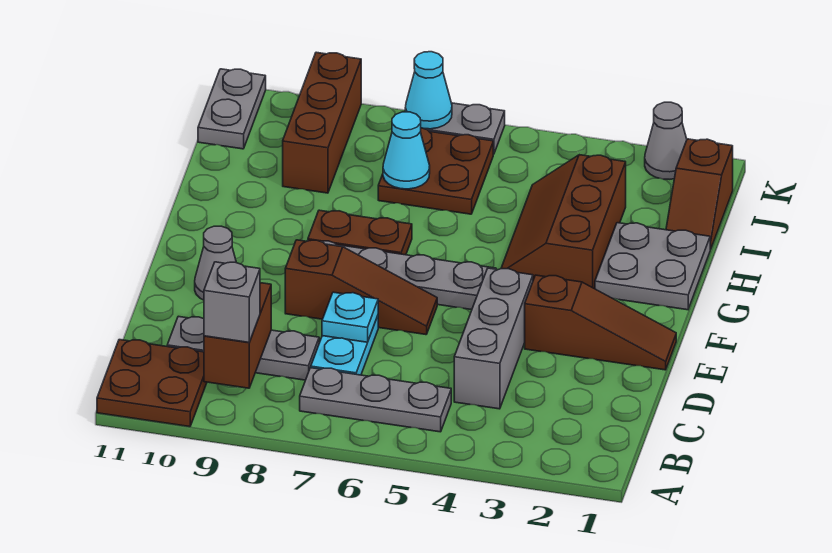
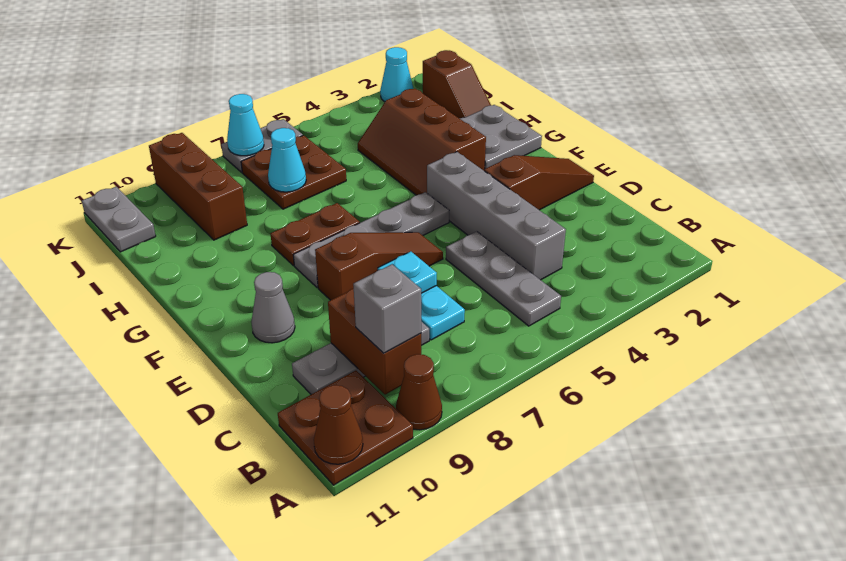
none -> brown 1x1 cone [396,354,442,430]
none -> brown 1x1 cone [314,385,363,464]
grey 1x3 plate [300,368,451,432] -> grey 1x3 plate turned to [446,231,561,326]
grey 1x3 brick [454,268,533,409] -> grey 1x4 brick [427,152,566,280]
grey 1x1 cone [645,102,687,179] -> cyan 1x1 cone [380,47,413,102]

